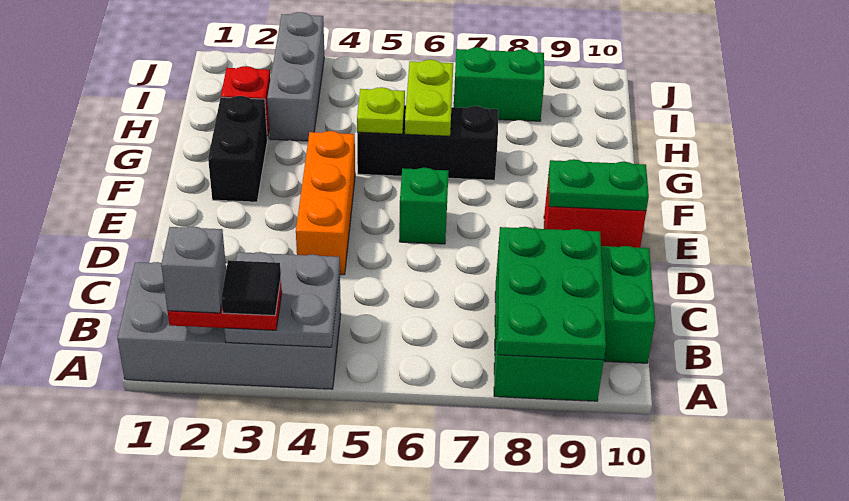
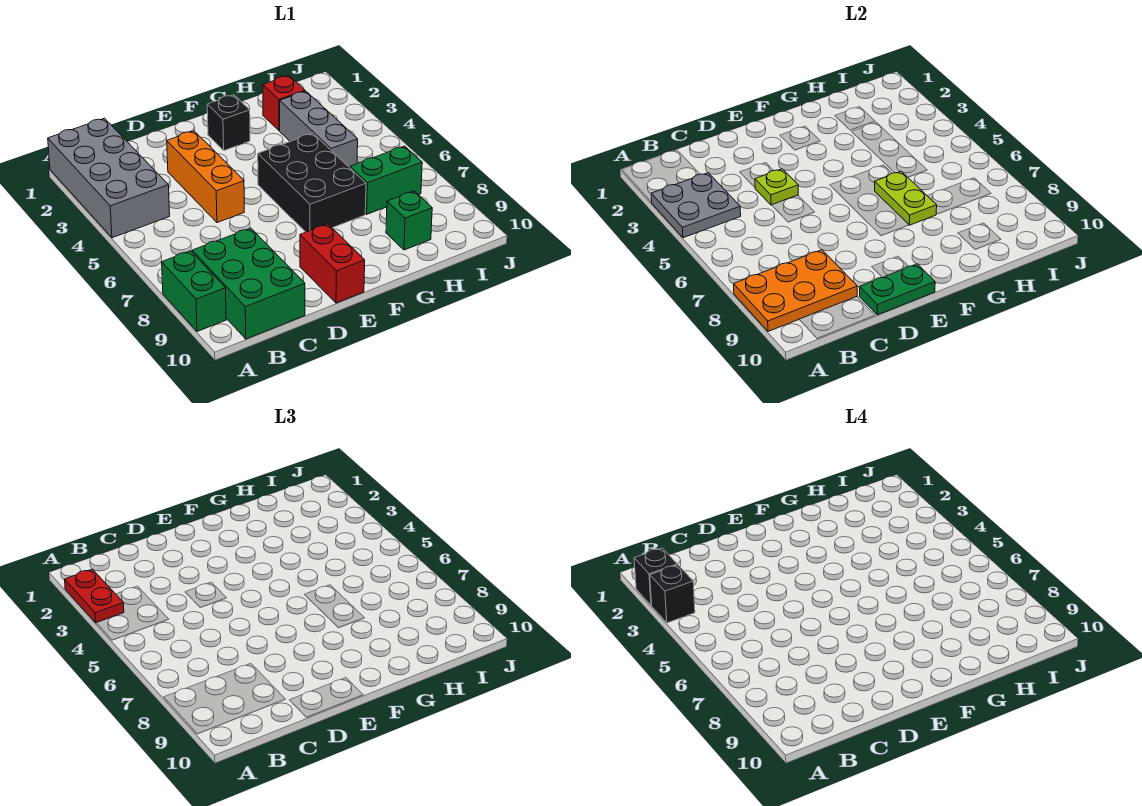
grey 1x1 brick [161,226,226,313] -> black 1x1 brick [634,548,677,605]
black 1x1 tile [221,260,281,316] -> black 1x1 brick [650,565,695,623]
green 2x3 plate [497,227,606,360] -> orange 2x3 plate [734,250,857,331]
orange 1x3 brick [296,131,355,275] -> orange 1x3 brick turned to [167,131,244,223]
green 1x1 brick [399,168,449,244] -> green 1x1 brick moved to [386,191,432,250]
green 1x2 plate [548,159,649,211] -> green 1x2 plate turned to [860,264,935,315]
black 1x2 brick [208,96,267,202] -> black 1x1 brick [207,95,250,150]
black 1x3 brick [357,105,498,180] -> black 2x3 brick [258,133,366,232]
lime 1x1 plate [357,87,405,134] -> lime 1x1 plate moved to [755,169,798,205]
lime 1x2 plate [405,60,453,136] -> lime 1x2 plate turned to [875,171,937,225]
grey 1x3 brick [267,12,324,141] -> grey 1x3 brick turned to [280,91,358,168]
green 1x2 brick [454,47,544,121] -> green 1x2 brick turned to [350,146,422,214]

